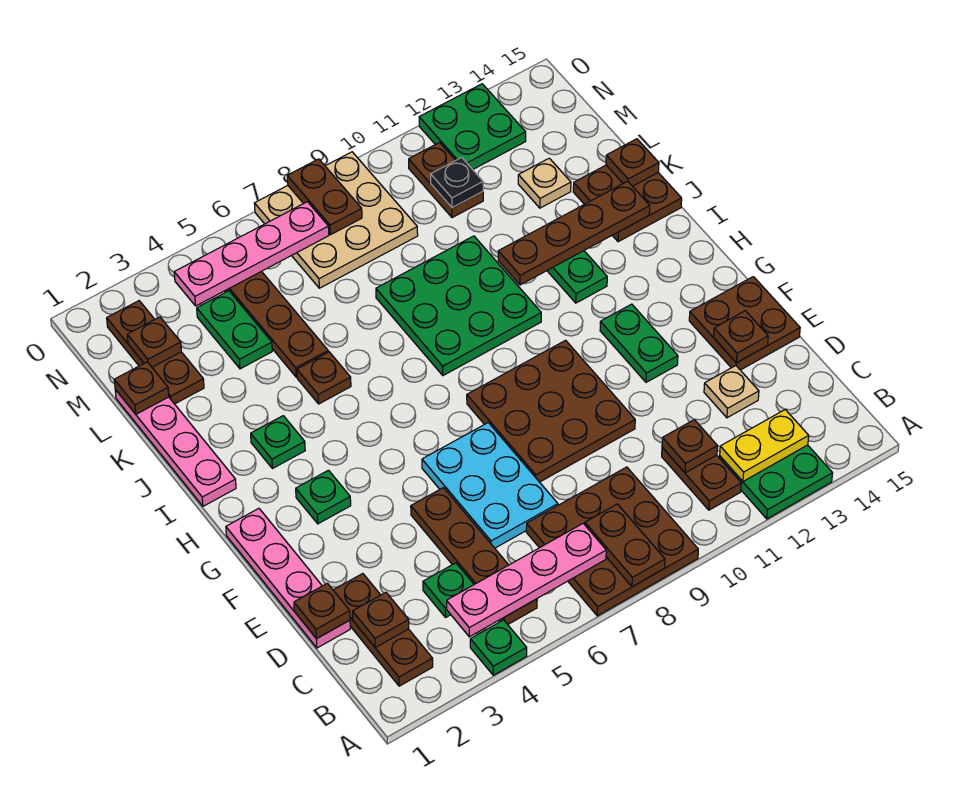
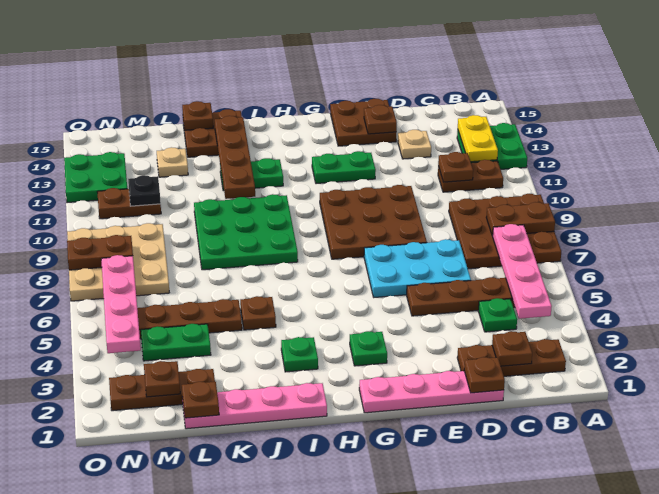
green 1x1 plate [470,620,527,675] -> none

